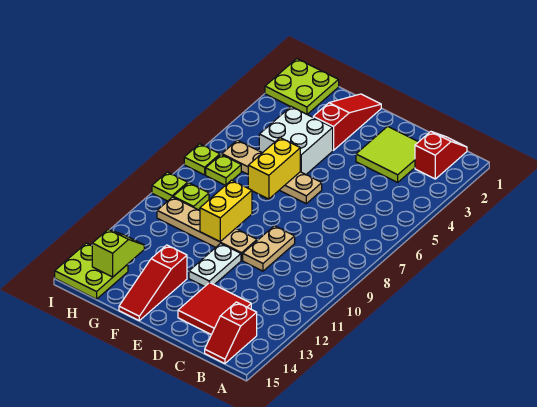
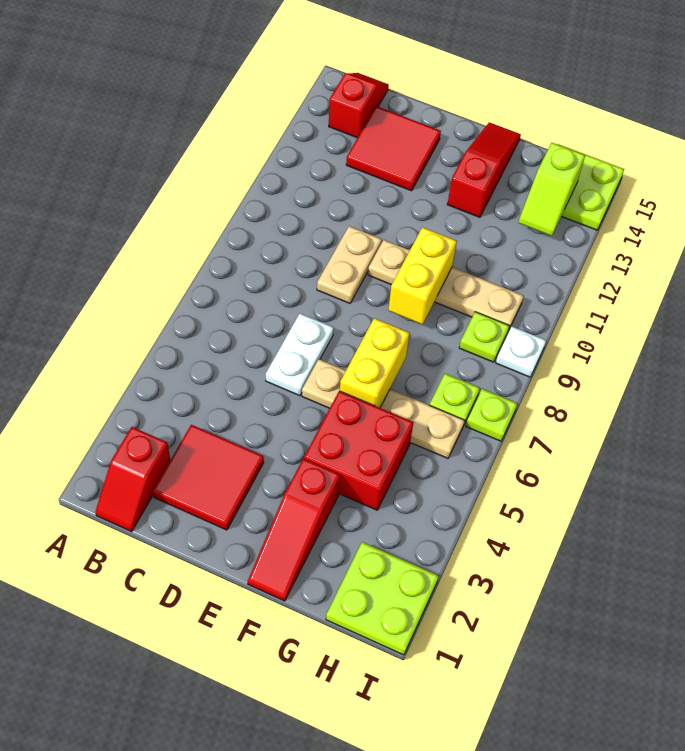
lime 2x2 tile [356,126,418,182] -> red 2x2 tile [153,425,264,530]
white 1x2 plate [189,243,241,287] -> white 1x2 plate moved to [266,314,334,396]
white 2x2 brick [259,107,333,175] -> red 2x2 brick [304,391,413,510]
lime 1x1 plate [152,172,188,201] -> white 1x1 plate [496,326,546,377]

